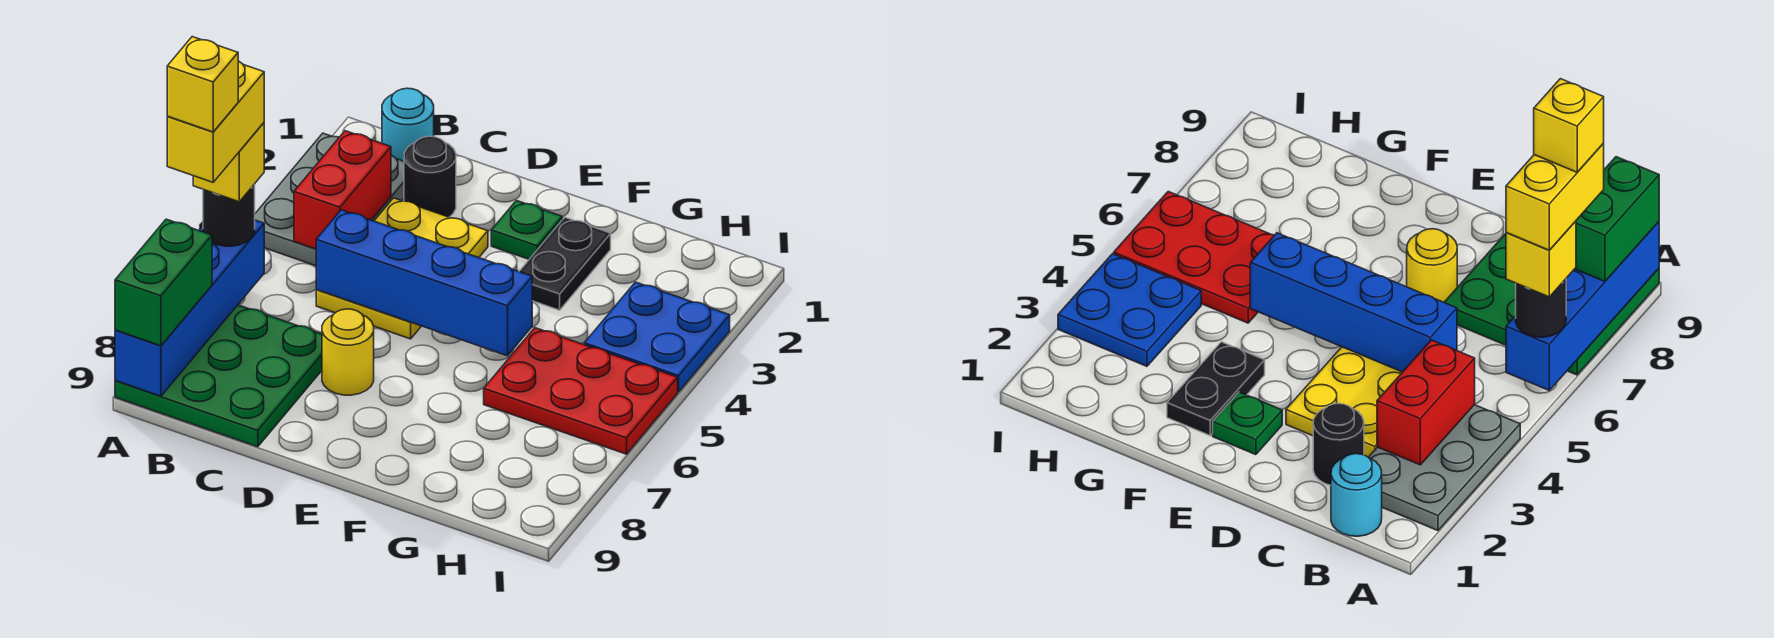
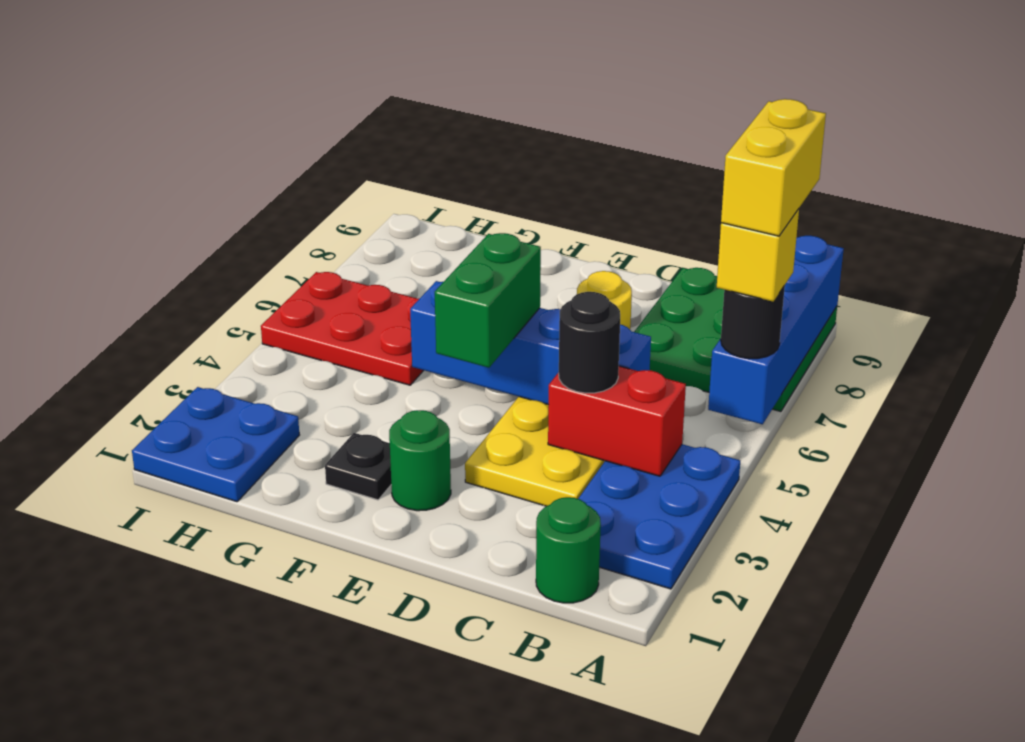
grey 2x3 plate [255,133,404,266] -> blue 2x3 plate [578,444,740,589]
yellow 1x1 brick [167,37,238,132] -> none
green 1x2 brick [115,219,212,346] -> green 1x2 brick moved to [435,233,541,368]
cyan 1x1 round brick [382,88,434,161] -> green 1x1 round brick [536,497,601,603]
red 1x2 brick [294,131,391,249] -> red 1x2 brick turned to [548,366,686,476]
black 1x1 round brick [404,136,456,217] -> black 1x1 round brick moved to [559,292,620,393]
green 1x1 plate [491,201,562,259] -> green 1x1 round brick [389,410,451,511]
black 1x2 plate [519,217,611,310] -> black 1x1 plate [325,433,391,500]
blue 2x2 plate [584,282,730,392] -> blue 2x2 plate moved to [132,387,299,502]

